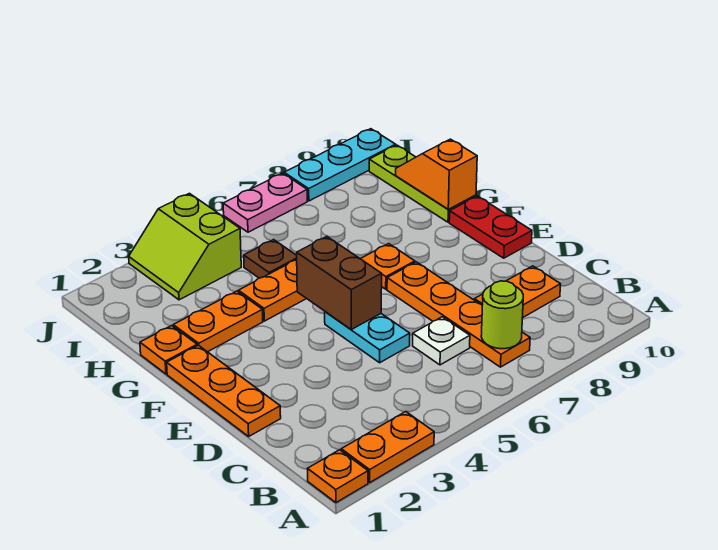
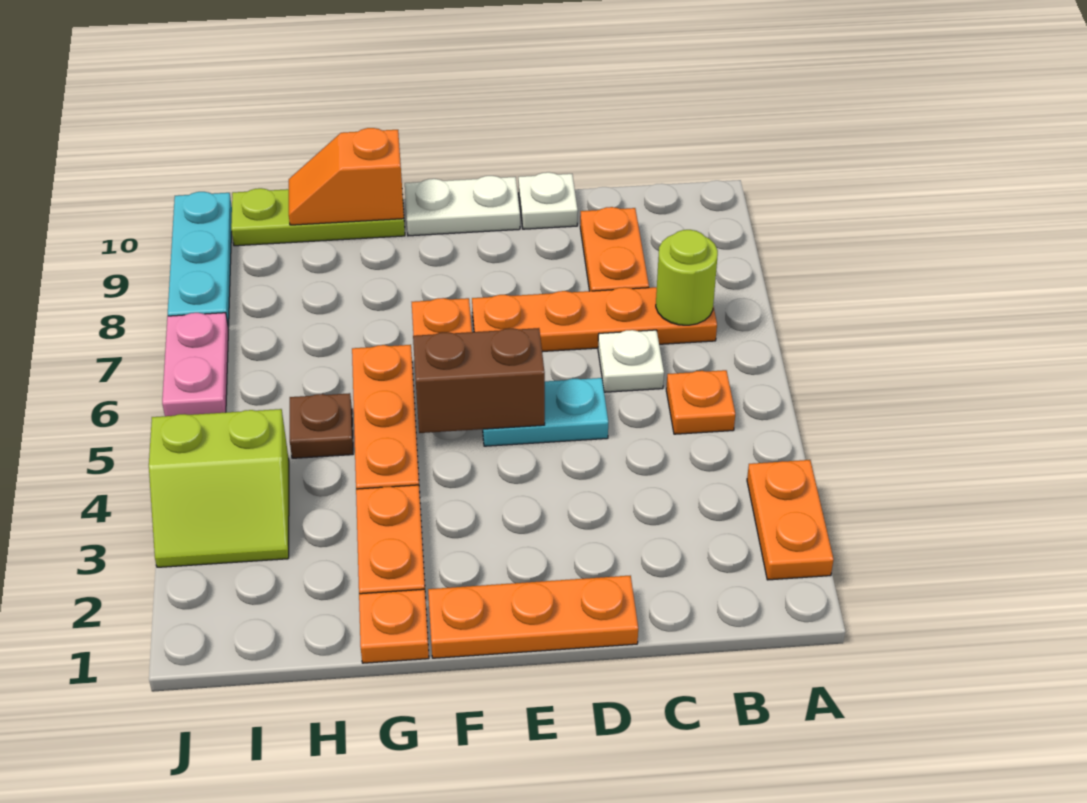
orange 1x1 plate [308,450,368,503] -> orange 1x1 plate moved to [666,370,735,434]
none -> white 1x1 plate [518,172,578,229]
red 1x2 plate [449,196,532,258] -> white 1x2 plate [405,176,520,236]

